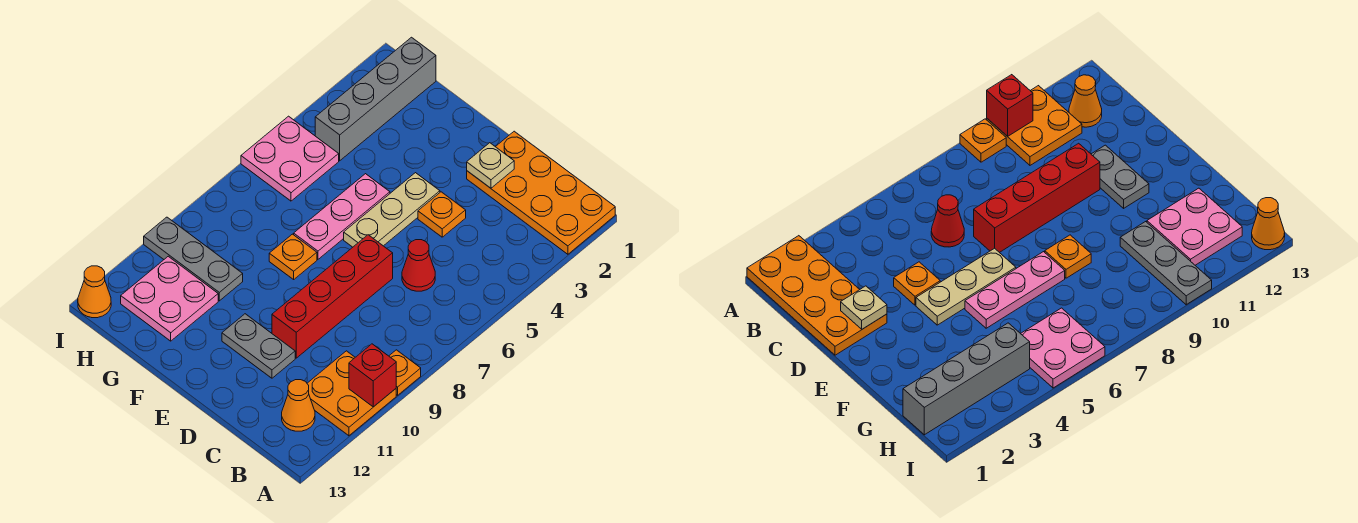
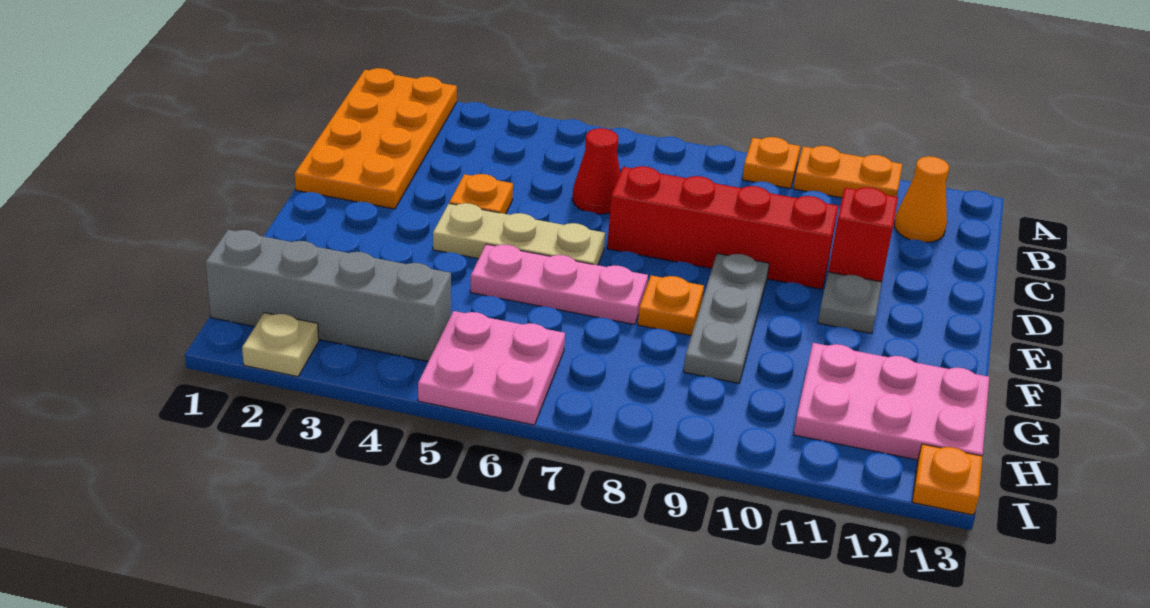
orange 2x2 plate [307,351,396,436] -> orange 1x2 plate [793,146,902,198]
red 1x1 brick [349,344,396,407] -> red 1x1 brick moved to [828,187,898,282]
tan 1x1 plate [467,143,514,188] -> tan 1x1 plate moved to [242,313,319,377]
grey 1x3 plate [144,217,243,301] -> grey 1x3 plate moved to [684,253,769,383]
pink 2x2 plate [121,256,218,341] -> pink 2x3 plate [794,343,989,460]
orange 1x1 cone [78,266,111,318] -> orange 1x1 plate [912,444,982,515]

